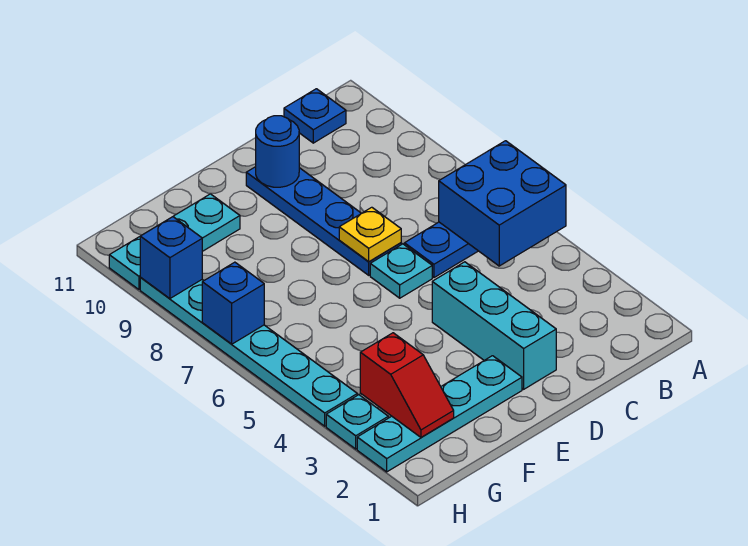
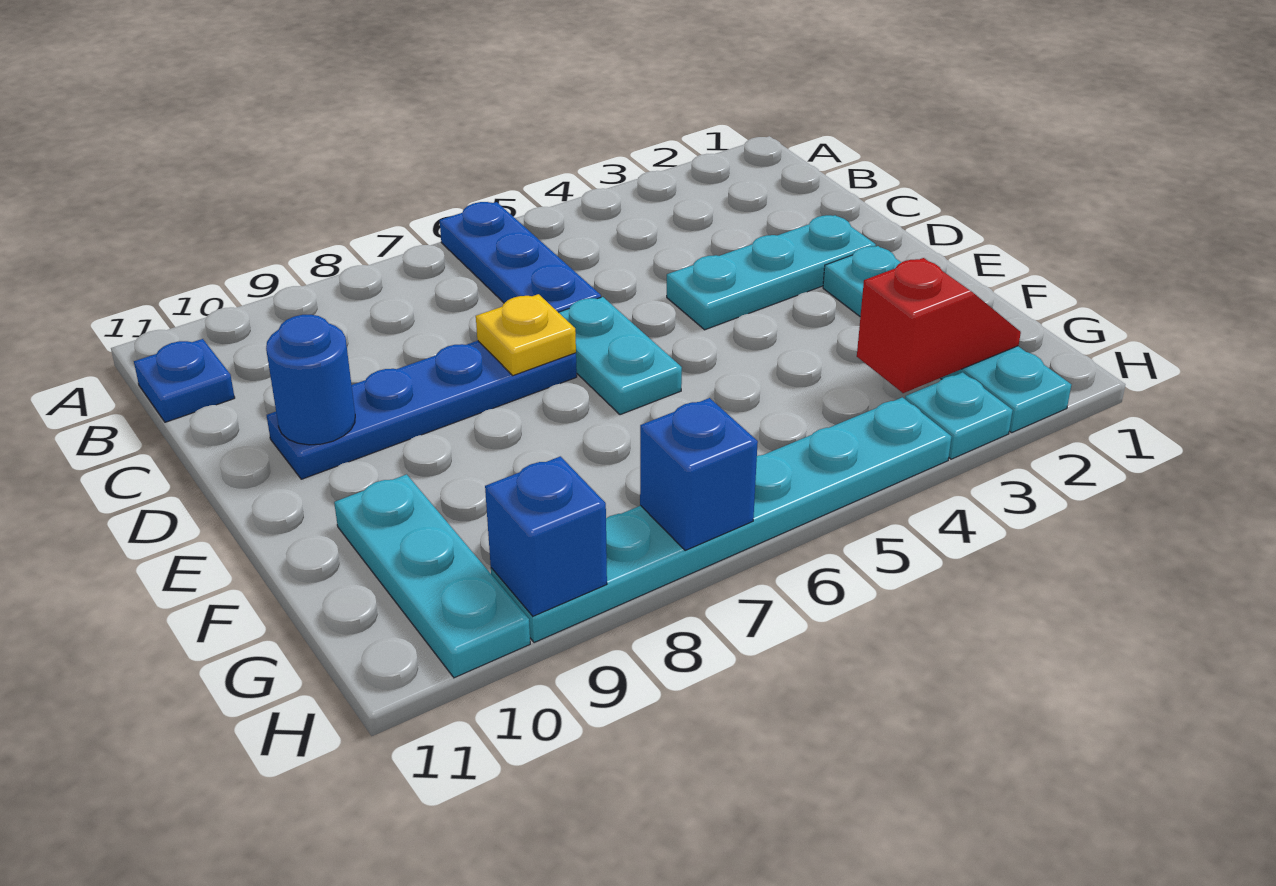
blue 2x2 brick [439,141,566,266] -> none
cyan 1x3 brick [432,262,556,389] -> cyan 1x3 plate [667,215,876,330]
cyan 1x1 plate [370,244,432,298] -> cyan 1x2 plate [558,297,682,415]

